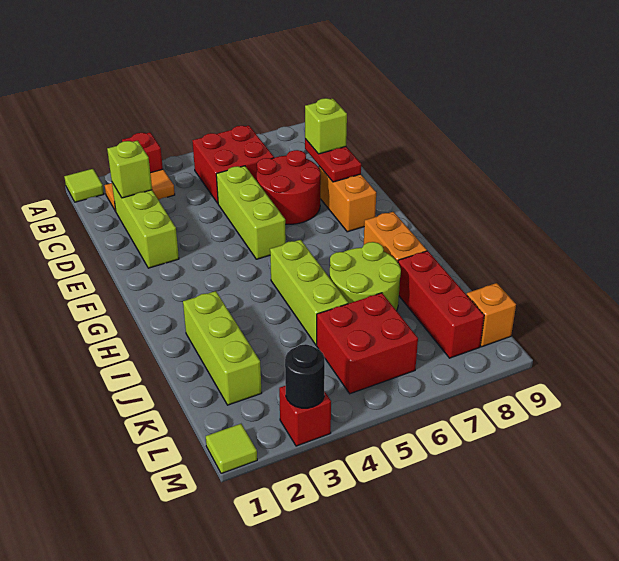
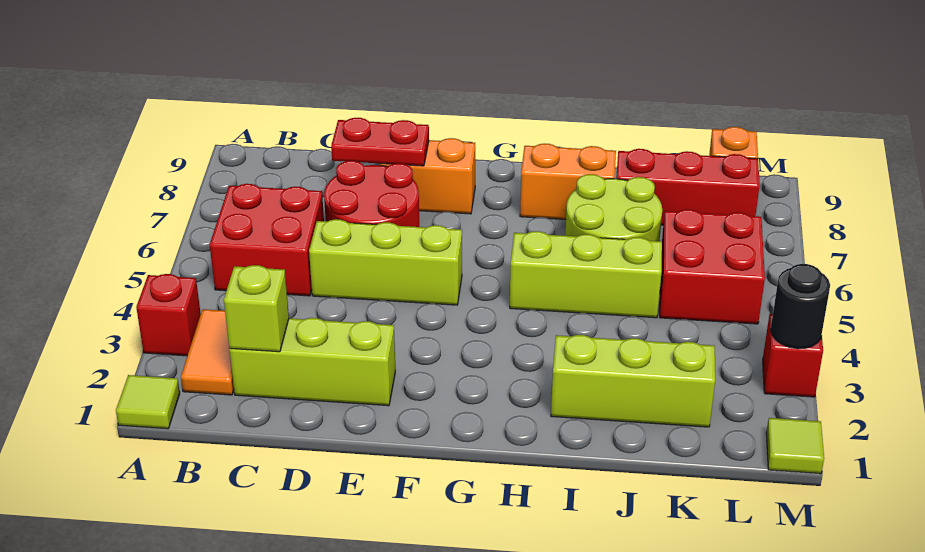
lime 1x1 brick [305,98,347,154] -> none

